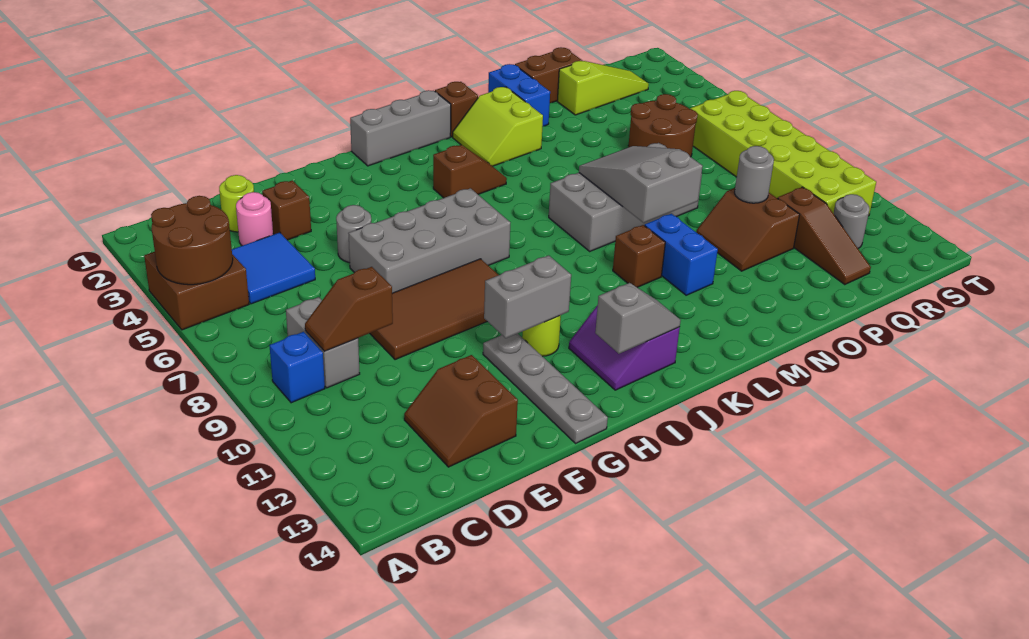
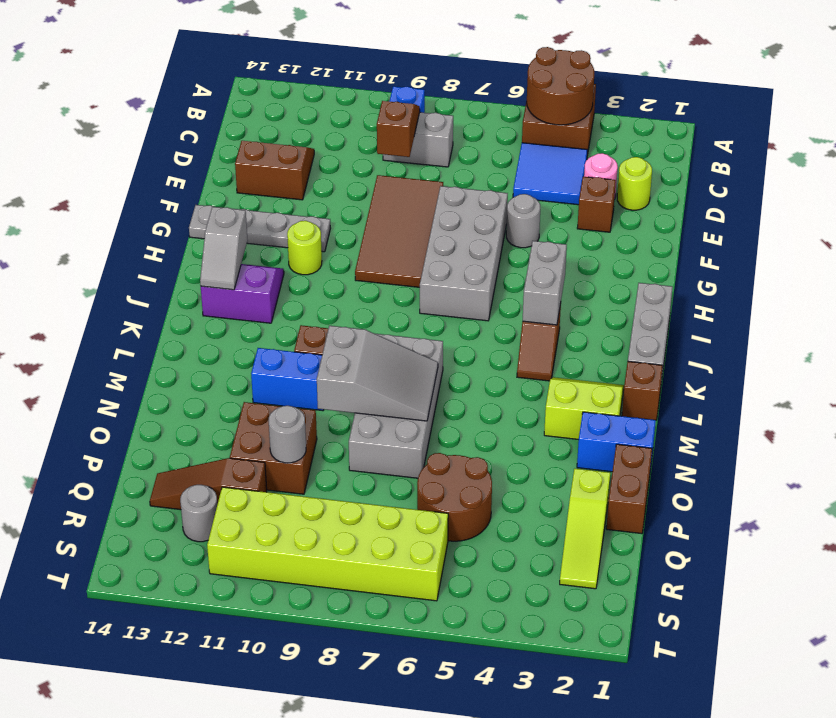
grey 1x2 brick [484,255,571,338] -> grey 1x2 brick moved to [523,241,567,325]
brown 2x2 slope [696,188,800,271] -> brown 2x2 brick [230,402,317,494]

